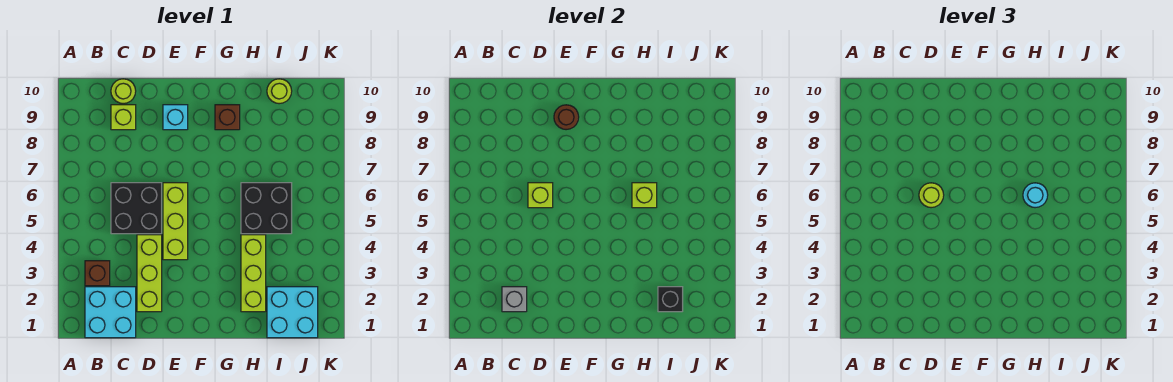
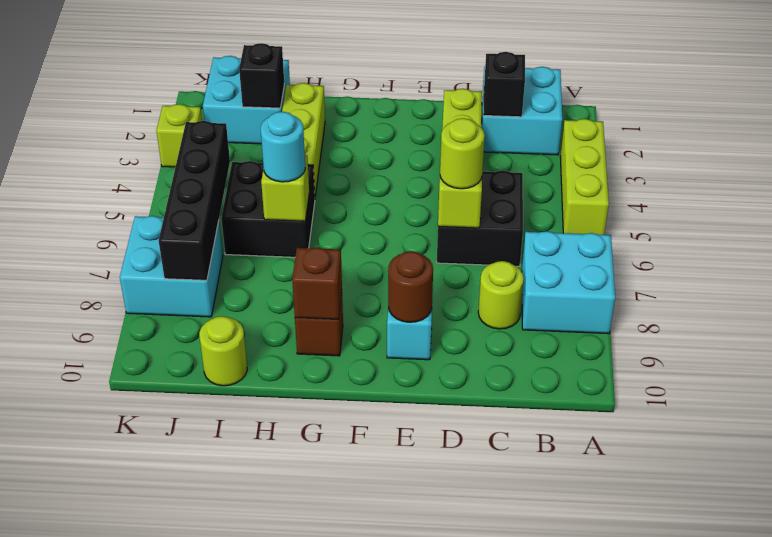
none -> cyan 2x2 brick [522,231,615,334]
brown 1x1 brick [85,261,110,286] -> brown 1x1 brick moved to [292,247,342,319]
grey 1x1 brick [502,287,527,312] -> black 1x1 brick [483,52,525,117]
lime 1x1 brick [111,105,136,130] -> lime 1x1 brick moved to [156,104,202,167]
lime 1x1 round brick [111,79,136,104] -> lime 1x1 round brick moved to [478,261,524,329]
lime 1x3 brick [163,183,188,260] -> lime 1x3 brick moved to [560,119,609,235]
none -> black 1x4 brick [159,121,230,280]
none -> cyan 2x2 brick [120,216,223,317]

